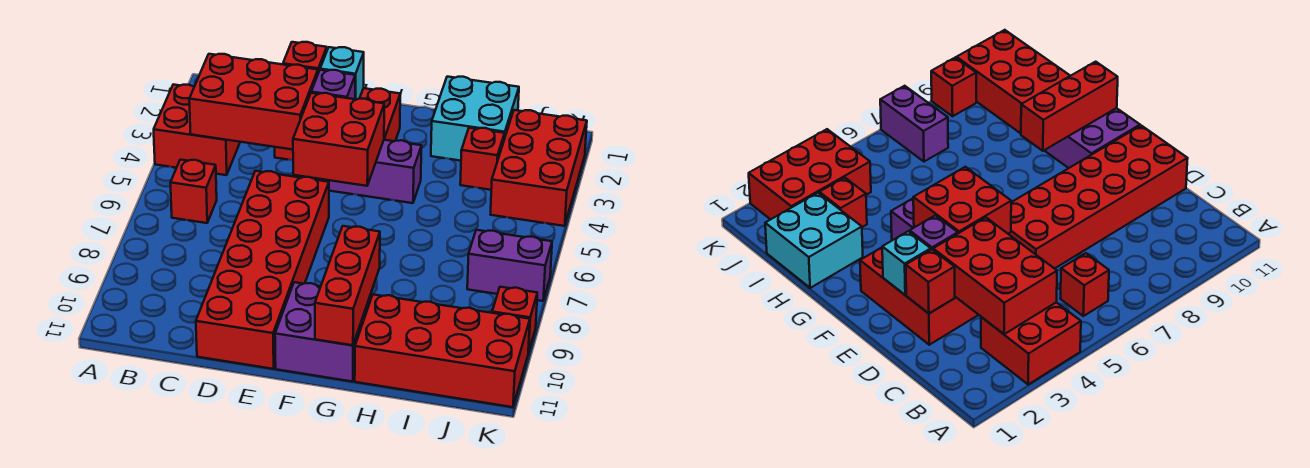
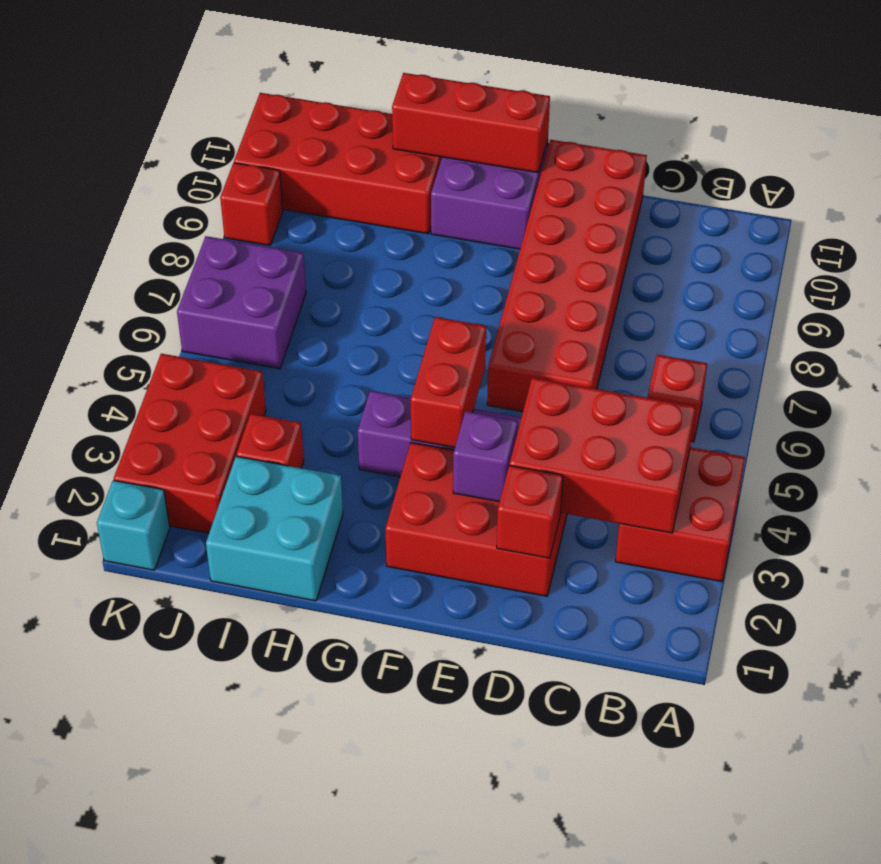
cyan 1x1 brick [320,47,364,100] -> cyan 1x1 brick moved to [97,480,170,570]
red 2x2 brick [293,93,384,186] -> red 1x2 brick [411,317,486,448]
red 1x3 brick [315,226,380,345] -> red 1x3 brick turned to [392,73,550,173]
purple 1x2 brick [467,230,552,301] -> purple 2x2 brick [177,236,306,369]

